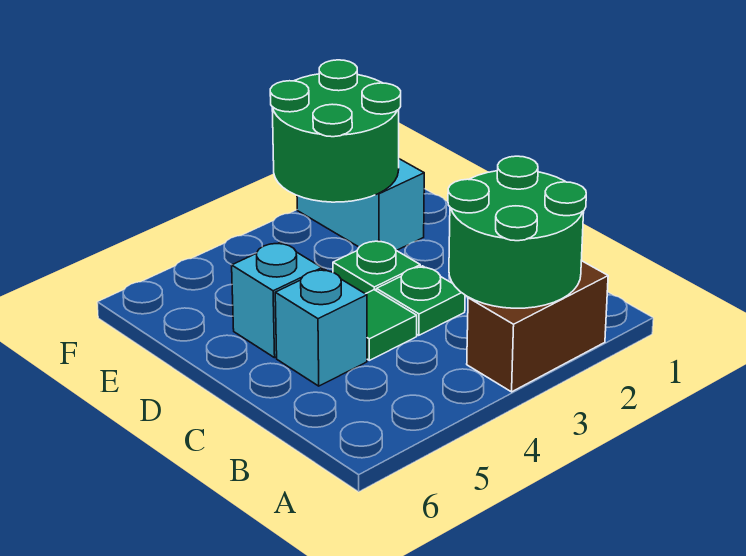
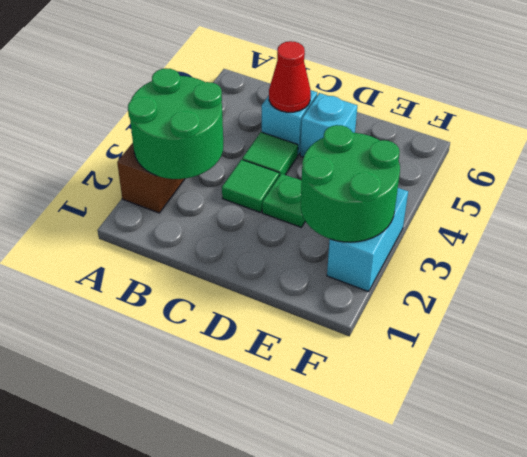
green 1x1 plate [376,266,465,335] -> green 1x1 tile [222,160,279,212]
none -> red 1x1 cone [269,41,311,112]
cyan 1x2 brick [297,159,424,251] -> cyan 1x2 brick turned to [327,188,408,292]

